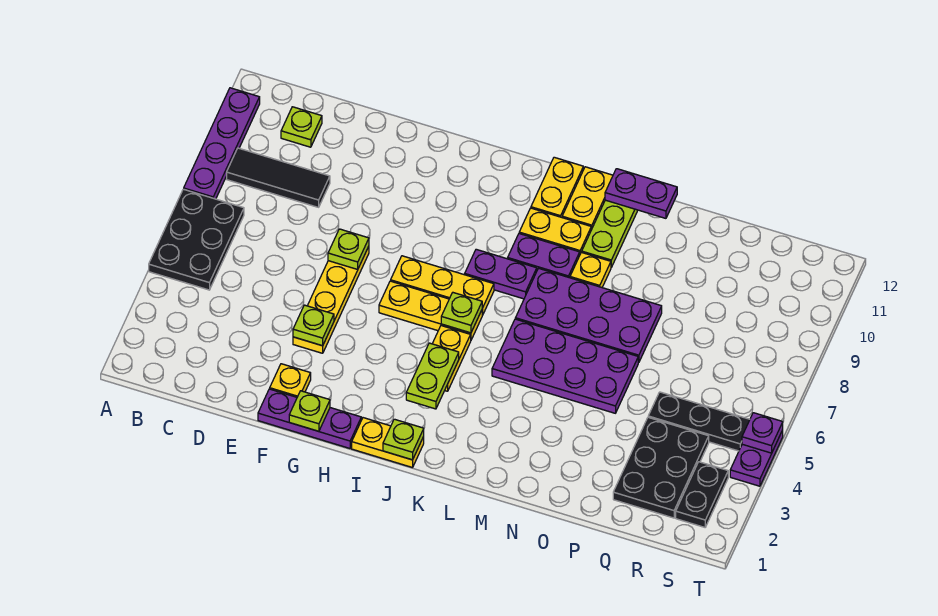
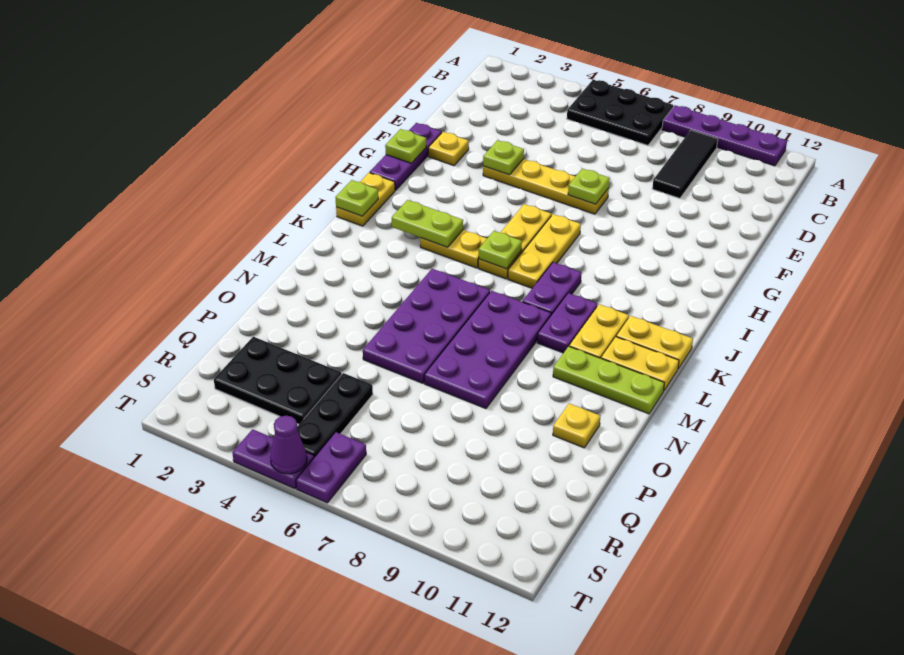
lime 1x1 plate [281,107,322,147] -> none
yellow 1x1 plate [570,252,611,287] -> yellow 1x1 plate moved to [553,403,600,448]
purple 1x2 plate [605,169,677,218] -> purple 1x2 plate moved to [296,432,366,503]
black 1x2 plate [676,462,728,527] -> none
purple 1x1 plate [742,413,783,453] -> purple 1x1 cone [270,416,307,474]

